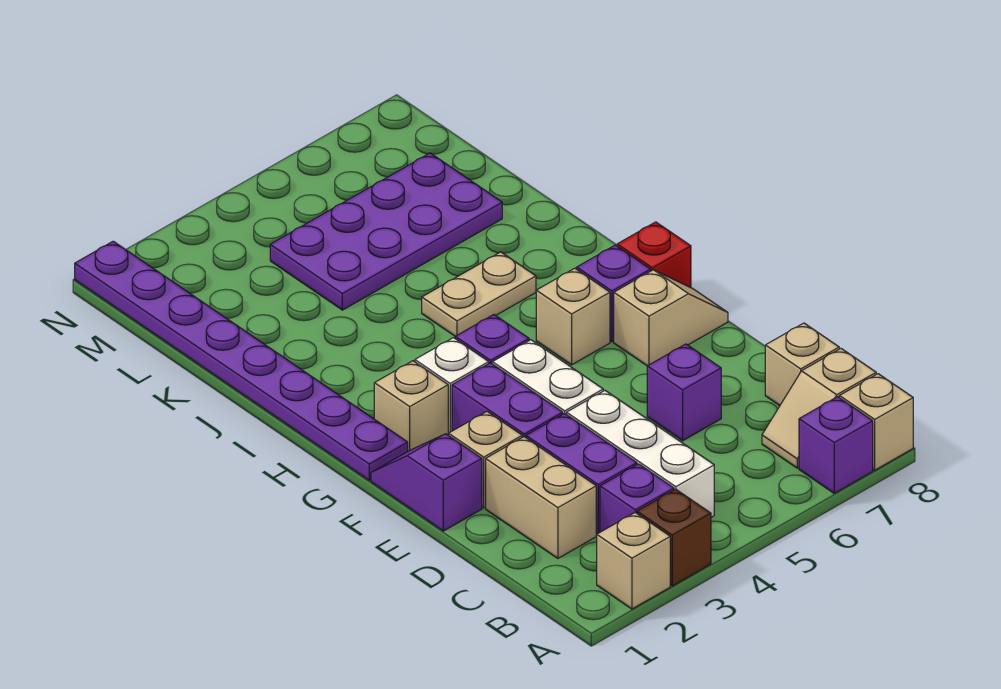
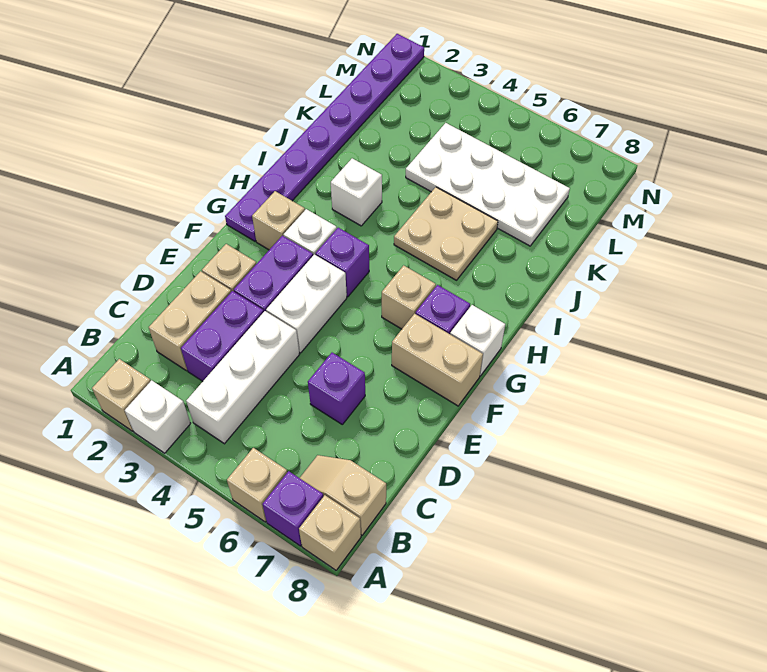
brown 1x1 brick [637,489,711,586] -> white 1x1 brick [125,380,191,453]
purple 1x1 brick [600,464,674,532] -> none
tan 1x1 brick [765,323,839,405] -> tan 1x1 brick moved to [227,448,287,522]
purple 1x2 slope [371,434,482,531] -> none
tan 1x2 slope [614,270,728,366] -> tan 1x2 brick [392,314,483,406]
red 1x1 brick [617,222,691,288] -> white 1x1 brick [450,305,505,376]
none -> white 1x1 brick [331,158,382,226]
tan 1x2 plate [422,252,536,336] -> tan 2x2 plate [394,187,498,280]
purple 2x4 plate [270,153,502,310] -> white 2x4 plate [406,123,570,246]

